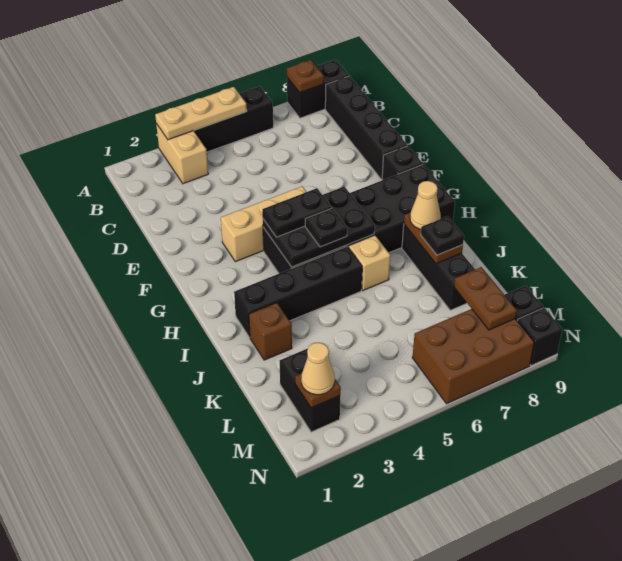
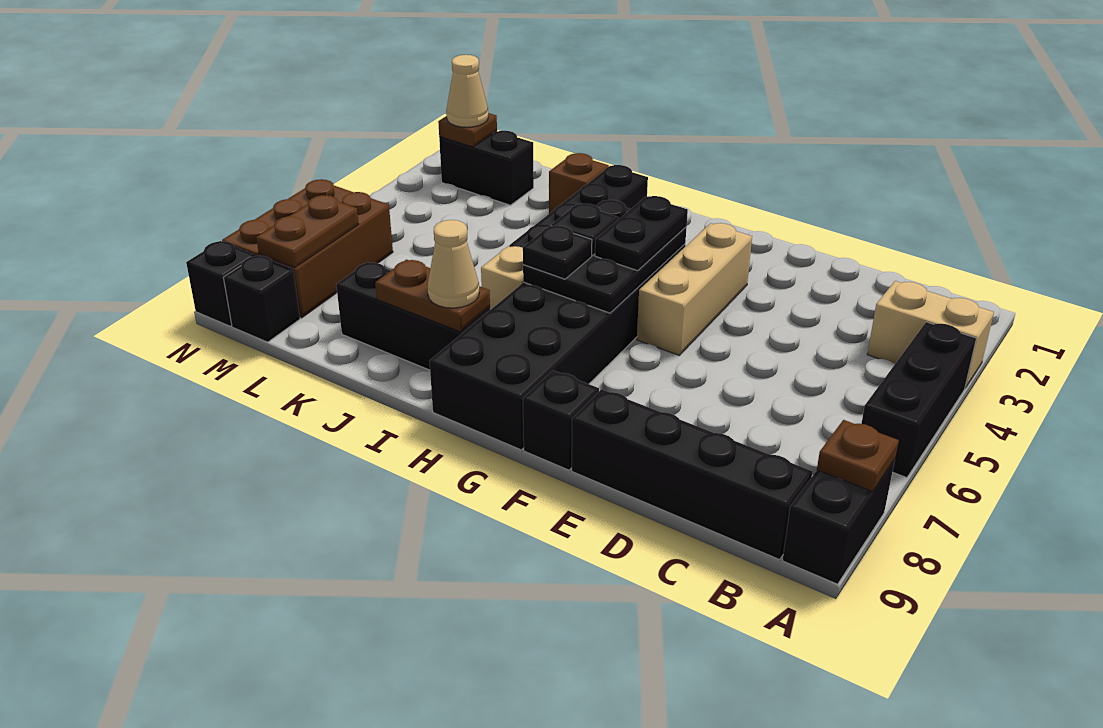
tan 1x3 plate [155,87,247,140] -> none
black 1x1 plate [421,216,464,255] -> black 1x1 plate moved to [523,226,592,279]
brown 1x2 plate [454,267,517,330] -> brown 1x2 plate turned to [256,195,358,267]

